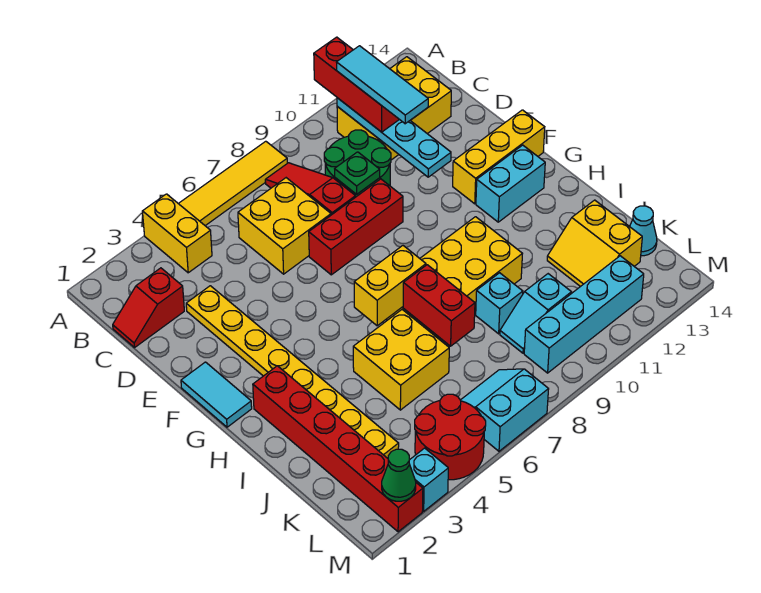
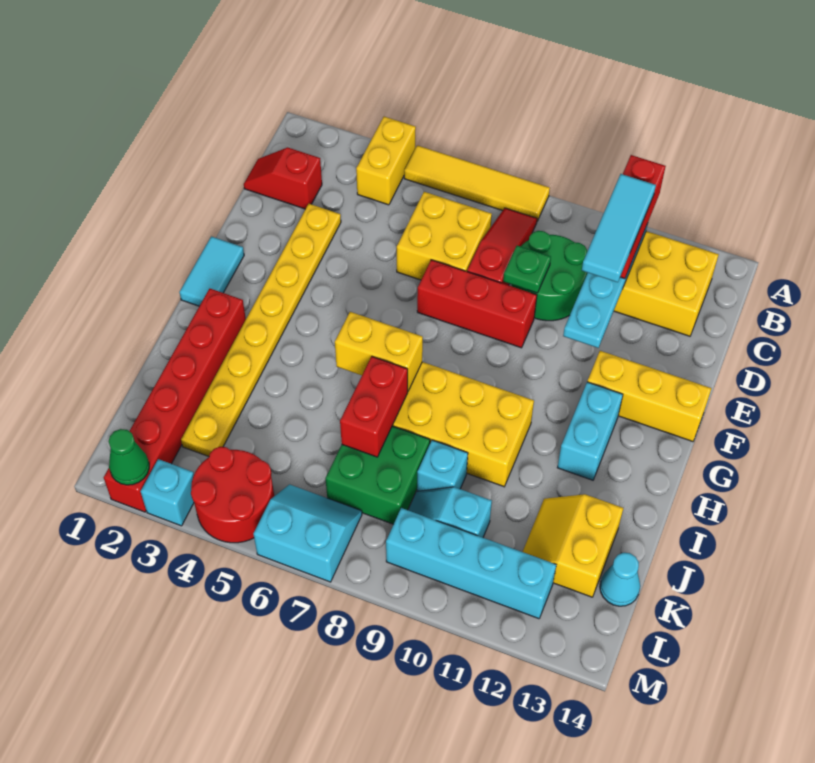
cyan 1x2 brick [476,145,545,222] -> cyan 1x2 brick turned to [557,382,623,480]
yellow 2x2 brick [353,310,449,410] -> none
none -> green 2x2 brick [325,426,430,524]

